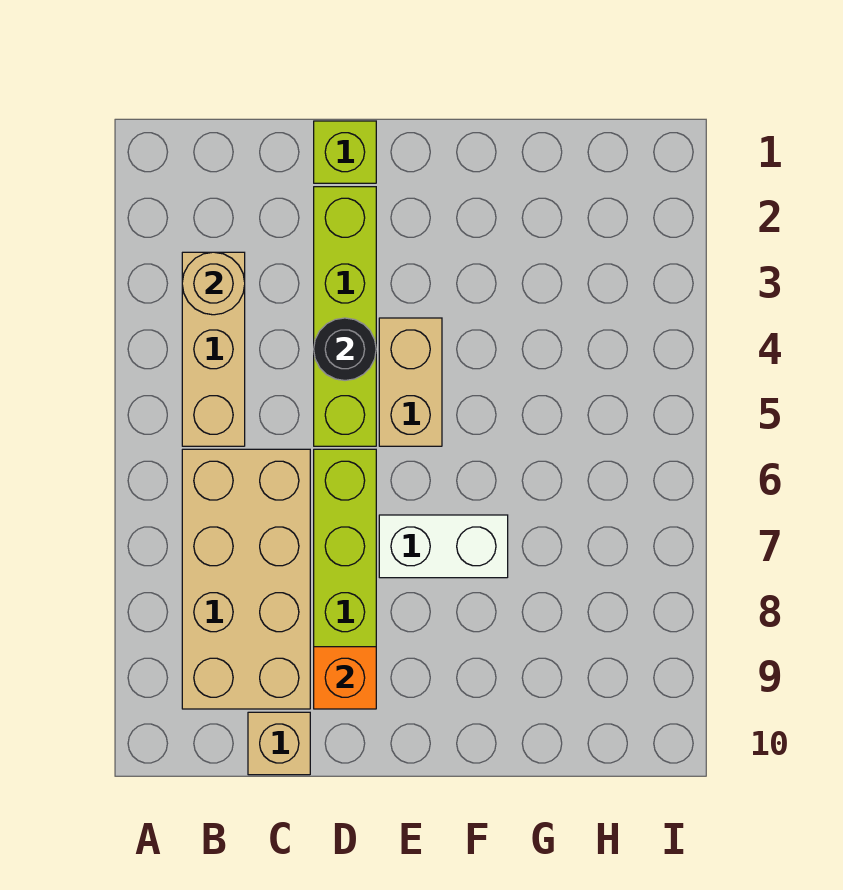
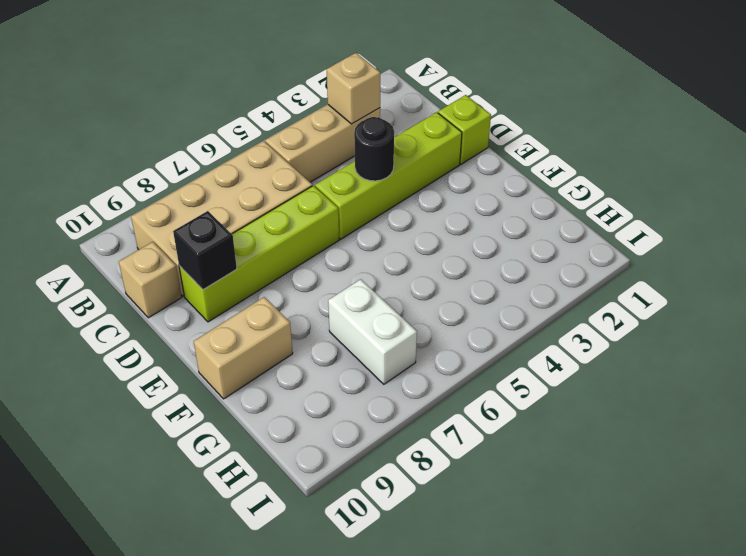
tan 1x1 round brick [182,252,245,315] -> tan 1x1 brick [327,53,380,124]
orange 1x1 brick [314,647,376,709] -> black 1x1 brick [173,211,237,290]
tan 1x2 brick [379,318,442,446] -> tan 1x2 brick moved to [194,297,293,399]
white 1x2 brick [379,515,508,578] -> white 1x2 brick moved to [328,279,417,384]

